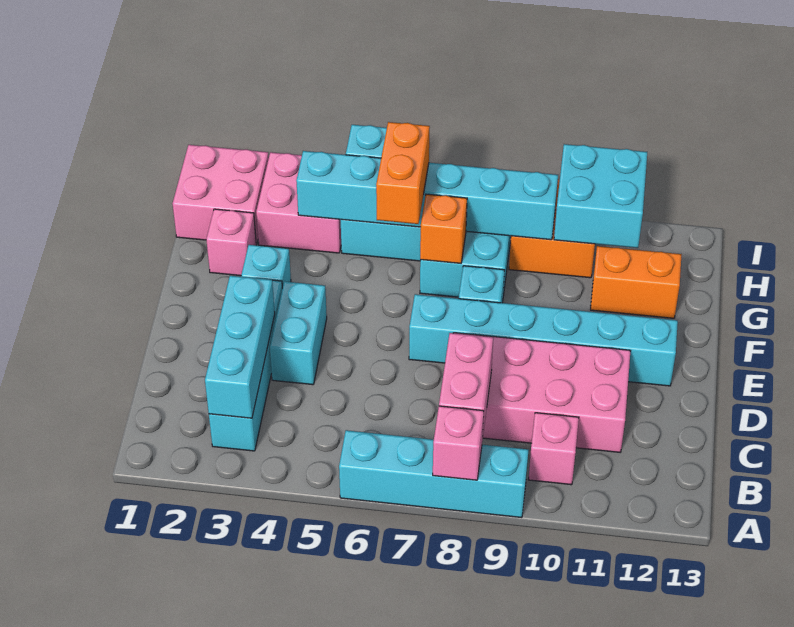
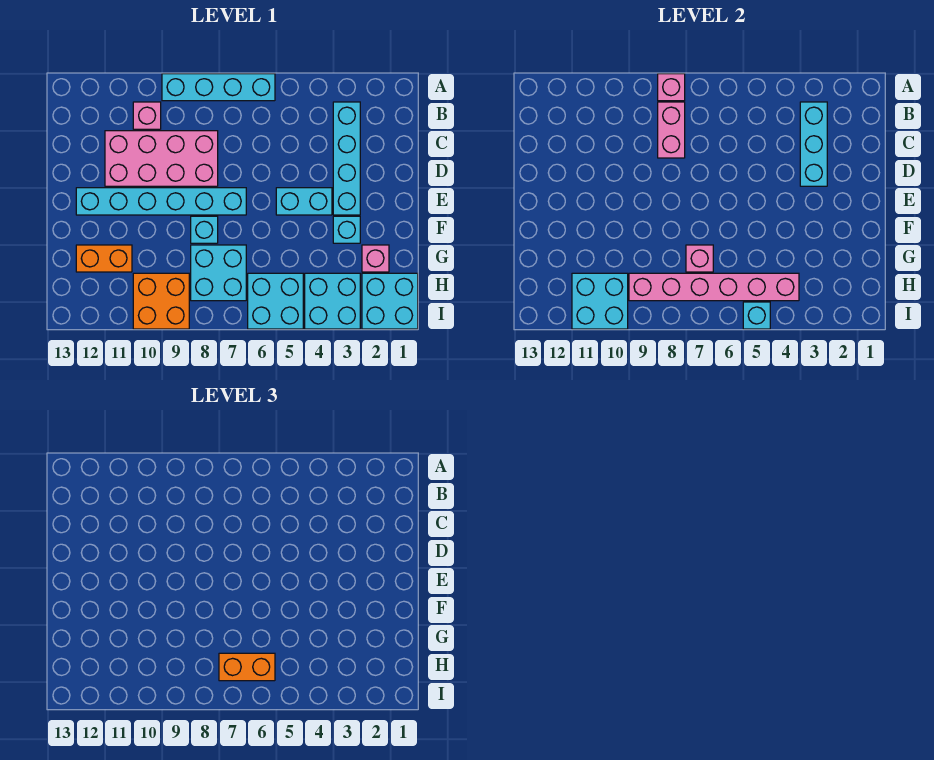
cyan 1x2 brick [270,281,327,385] -> cyan 1x2 brick turned to [276,188,332,215]
orange 1x2 brick [376,122,430,224] -> orange 1x2 brick turned to [219,653,275,681]
orange 1x1 brick [420,194,467,263] -> pink 1x1 brick [686,245,713,272]
pink 2x2 brick [173,145,269,245] -> cyan 2x2 brick [362,273,418,329]
pink 2x2 brick [256,152,341,253] -> cyan 2x2 brick [305,273,360,329]
cyan 1x6 brick [296,151,558,240] -> pink 1x6 brick [629,273,799,301]

